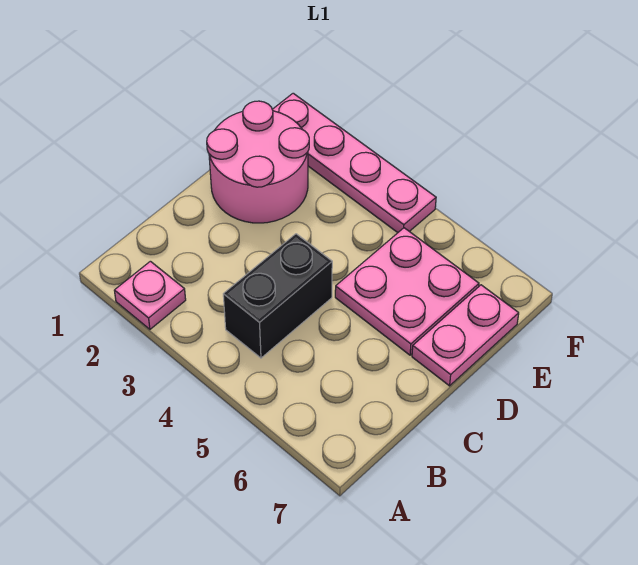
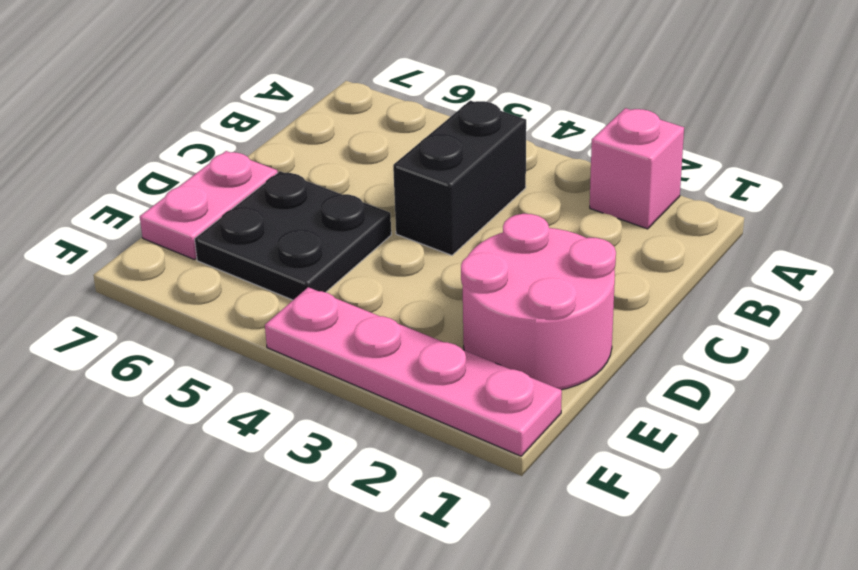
pink 1x1 plate [114,261,186,329] -> pink 1x1 brick [590,108,684,229]
pink 2x2 plate [335,228,479,355] -> black 2x2 plate [195,171,391,300]

